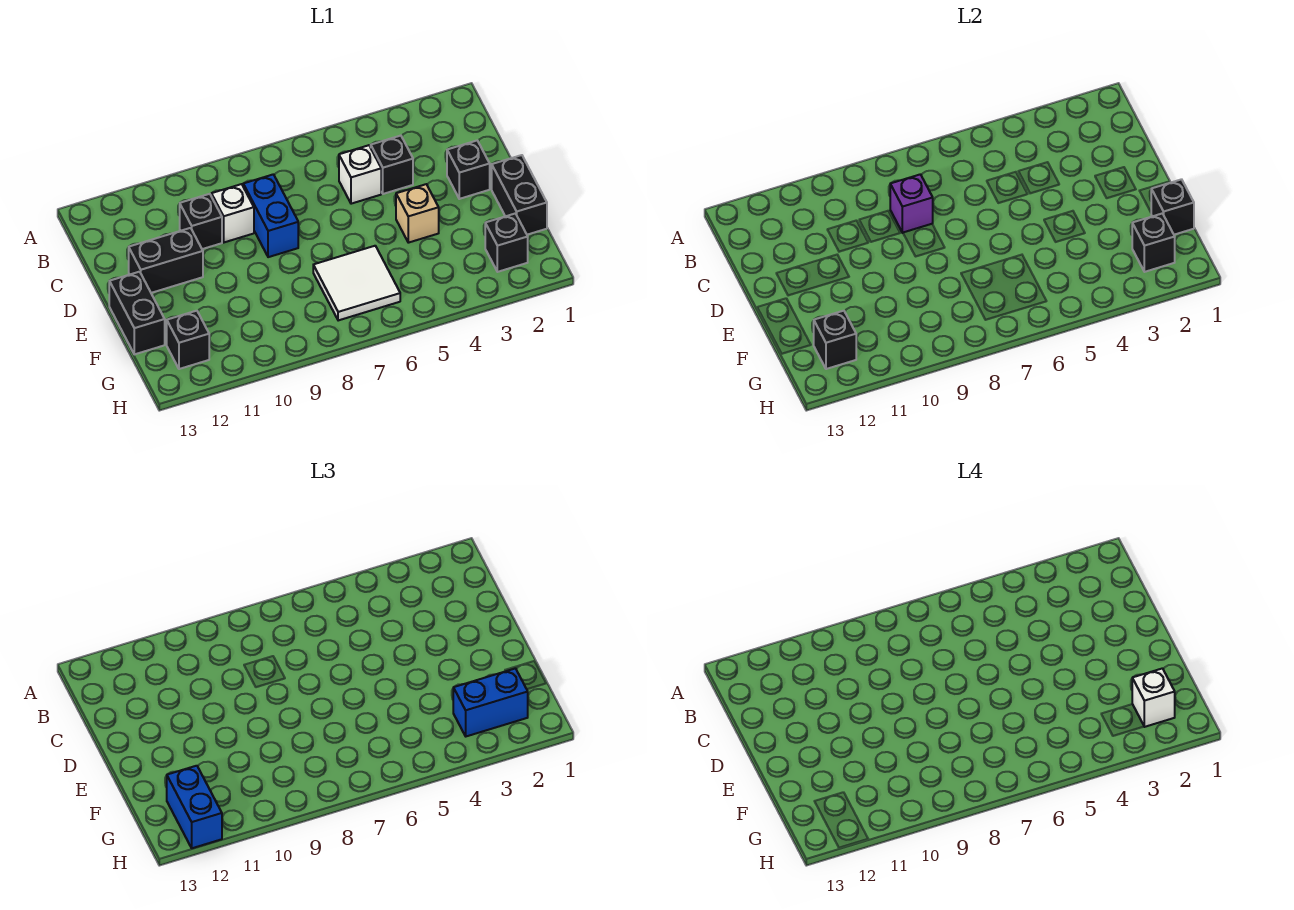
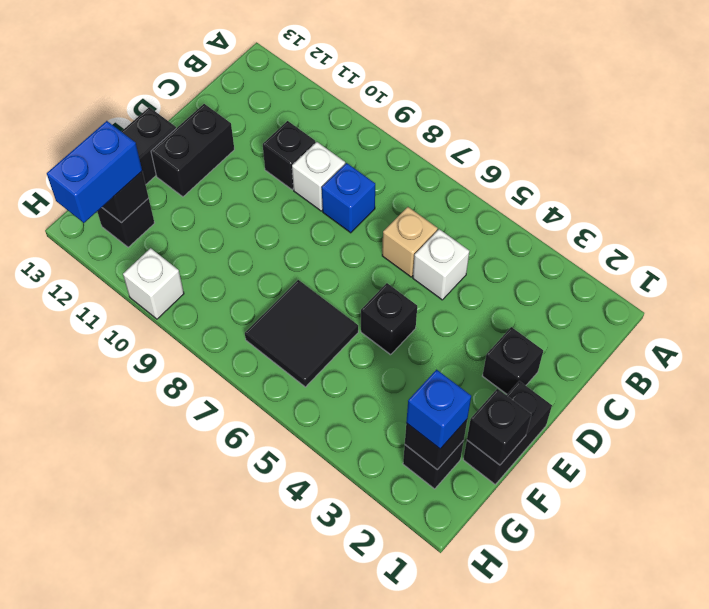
black 1x1 brick [371,136,413,194] -> black 1x1 brick moved to [361,283,417,355]
blue 1x2 brick [243,174,298,257] -> blue 1x1 brick [322,163,375,233]
purple 1x1 brick [890,174,933,233] -> none
black 1x2 brick [129,228,203,293] -> black 1x2 brick turned to [151,104,234,197]
tan 1x1 brick [396,184,439,243] -> tan 1x1 brick moved to [382,207,438,277]
white 2x2 tile [313,246,400,321] -> black 2x2 tile [245,280,358,387]
blue 1x2 brick [453,668,528,736] -> blue 1x1 brick [406,370,471,449]
white 1x1 brick [1132,668,1175,727] -> white 1x1 brick moved to [123,248,184,319]

